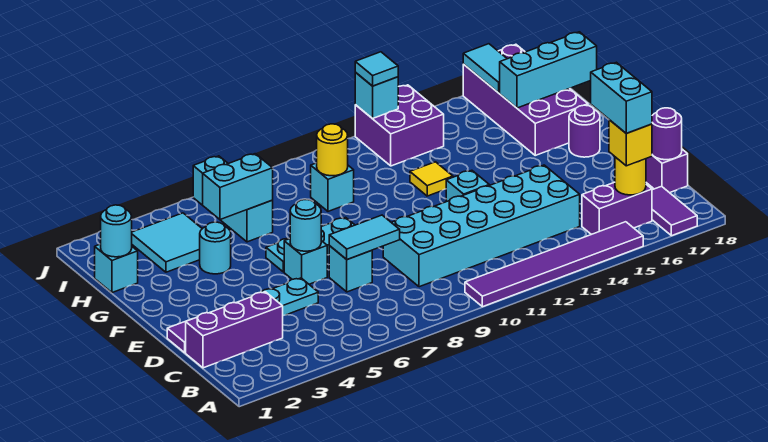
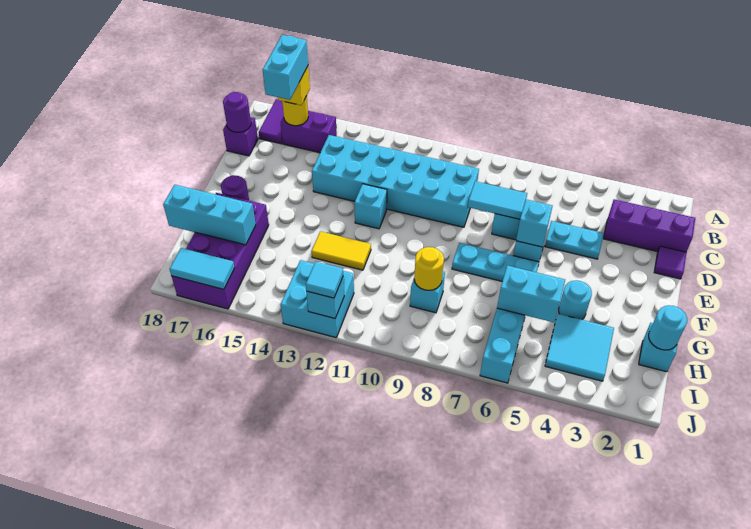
purple 1x6 tile [465,222,643,307] -> none
cyan 1x1 round brick [290,200,321,251] -> cyan 1x1 brick [516,199,552,247]
yellow 1x1 tile [410,162,453,196] -> yellow 1x2 tile [311,231,371,270]
purple 2x2 brick [355,85,444,166] -> cyan 2x2 brick [281,260,354,338]
cyan 1x2 tile [463,44,507,93] -> cyan 1x2 tile turned to [170,248,235,289]

